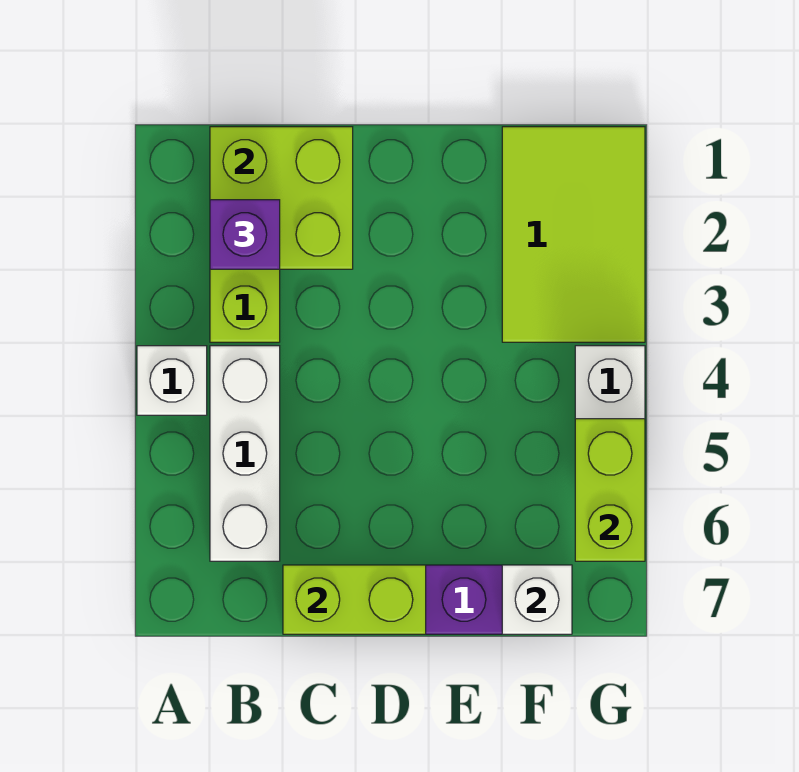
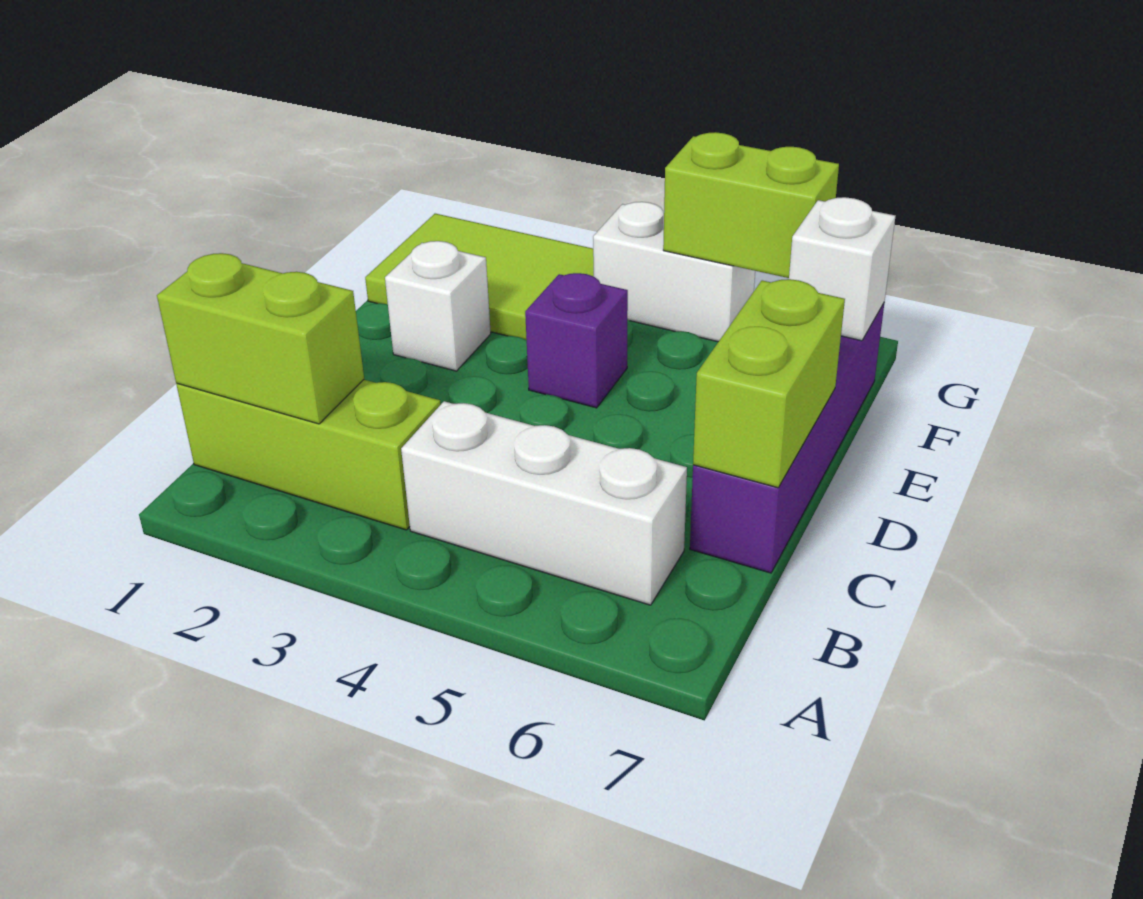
white 1x1 brick [137,346,207,415] -> white 1x1 brick moved to [385,241,491,371]
lime 2x2 brick [210,127,353,269] -> lime 1x2 brick [157,253,364,424]
purple 1x1 brick [210,200,280,269] -> purple 1x1 brick moved to [525,273,628,408]

